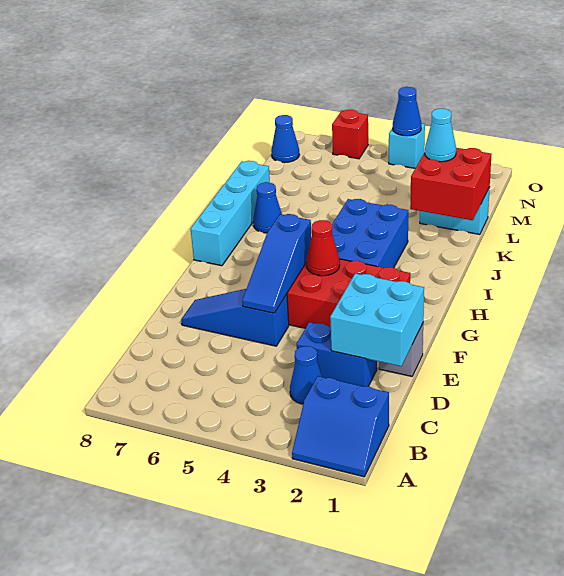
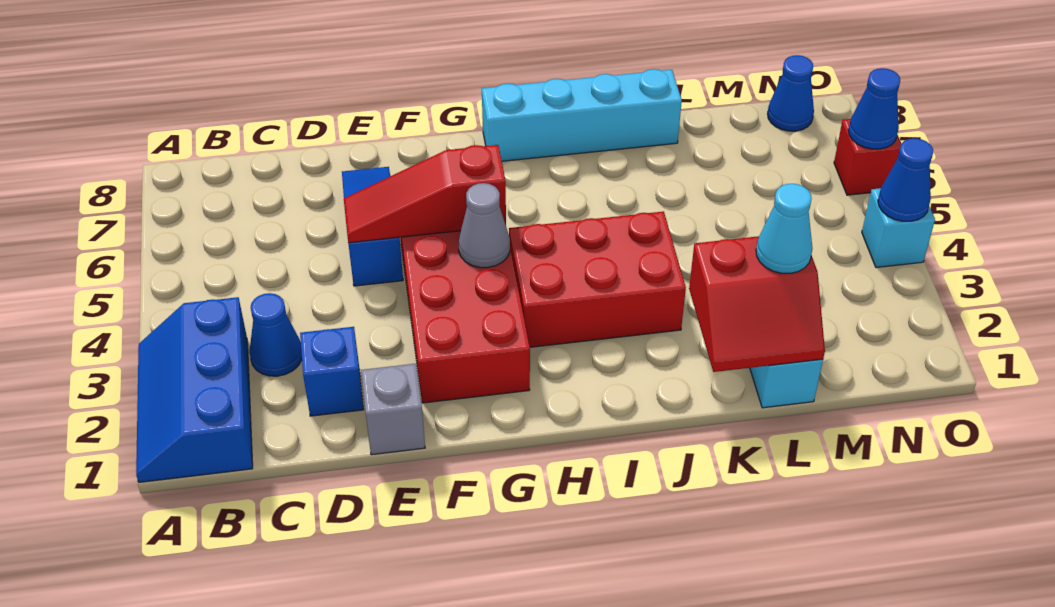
blue 2x2 slope [292,376,389,477] -> blue 2x3 slope [136,297,253,482]
cyan 2x2 brick [330,273,424,366] -> none
blue 1x2 brick [297,322,377,386] -> blue 1x1 brick [300,327,364,416]
blue 1x3 slope [242,214,311,313] -> red 1x3 slope [344,145,506,243]
red 1x1 cone [307,220,340,276] -> grey 1x1 cone [459,183,510,268]
blue 2x3 brick [332,199,408,268] -> red 2x3 brick [509,211,686,347]
blue 1x1 cone [253,182,282,233] -> blue 1x1 cone moved to [848,68,900,149]
red 2x2 brick [410,148,492,220] -> red 2x2 slope [689,236,825,372]

